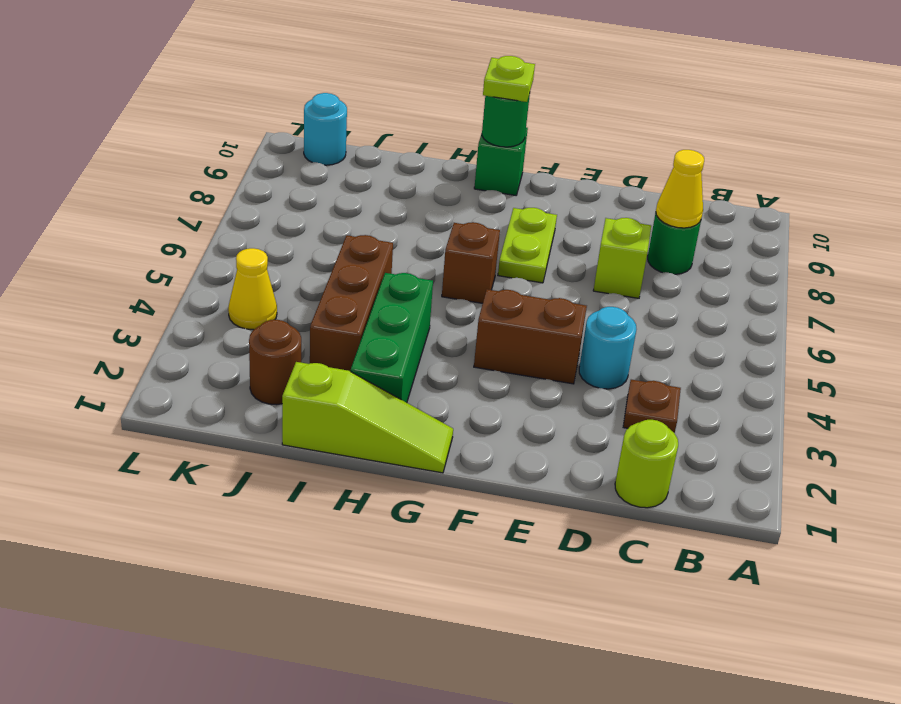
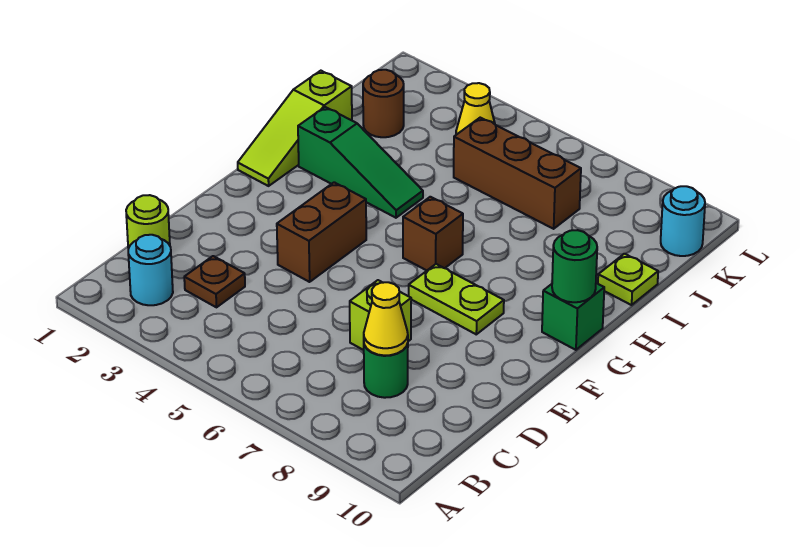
cyan 1x1 round brick [579,307,636,389] -> cyan 1x1 round brick moved to [128,235,173,305]
lime 1x1 plate [483,56,535,102] -> lime 1x1 plate moved to [598,254,658,305]
green 1x3 brick [351,273,433,403] -> green 1x3 slope [298,107,423,218]
brown 1x3 brick [310,235,393,371] -> brown 1x3 brick moved to [454,118,581,229]

